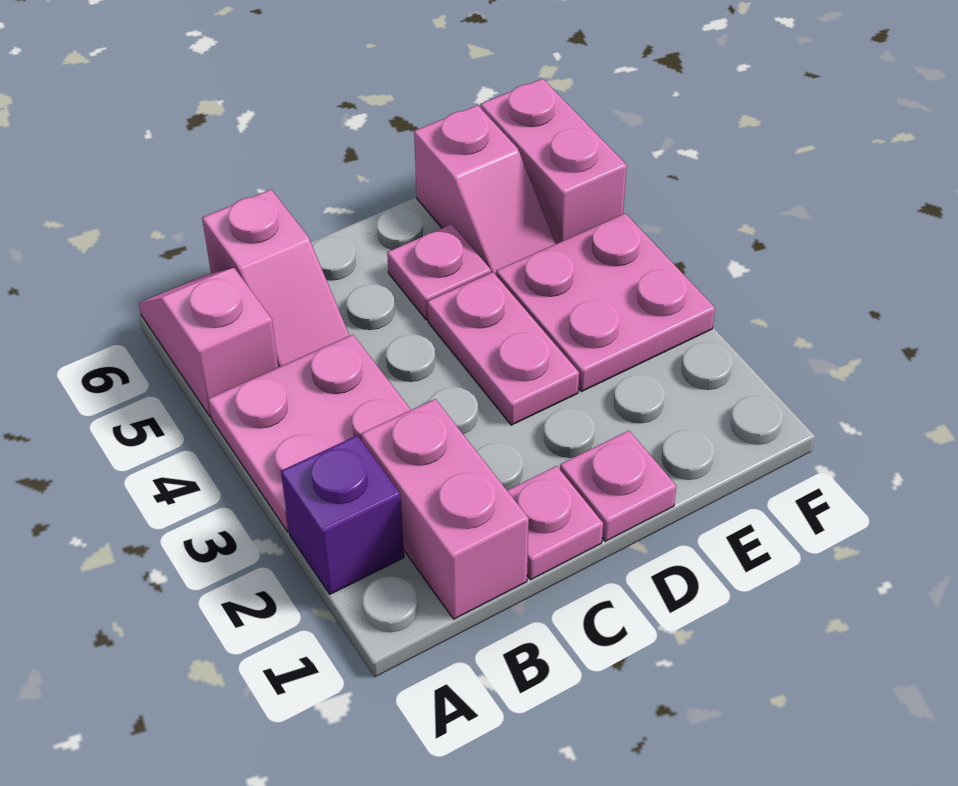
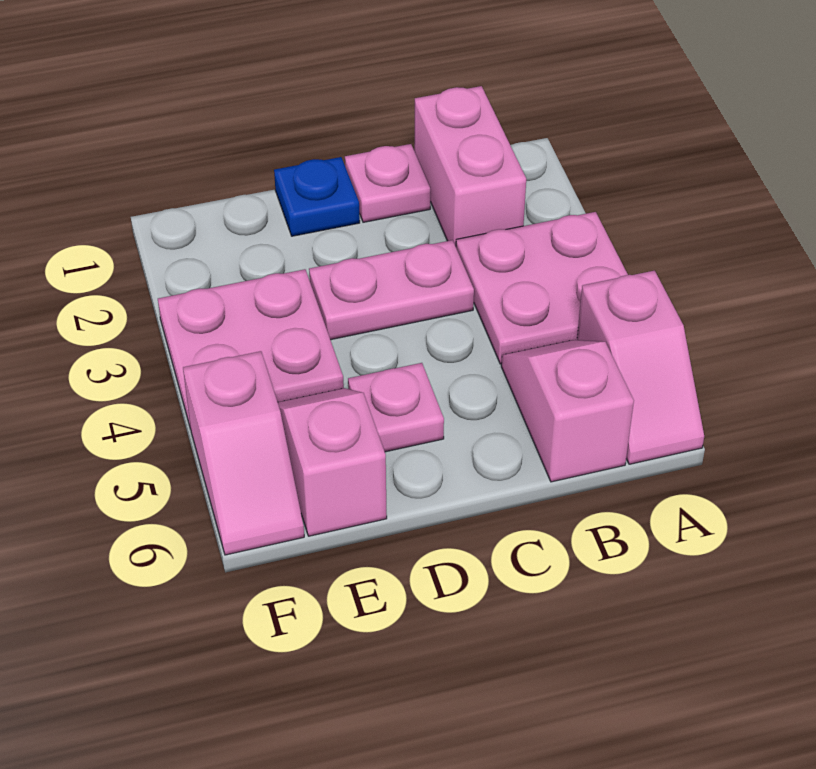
purple 1x1 brick [281,435,404,594] -> none
pink 1x1 plate [560,431,676,541] -> blue 1x1 plate [274,157,360,236]
pink 1x2 plate [427,272,579,425] -> pink 1x2 plate turned to [309,240,474,340]
pink 1x2 brick [481,79,627,244] -> pink 1x2 slope [183,351,304,555]

